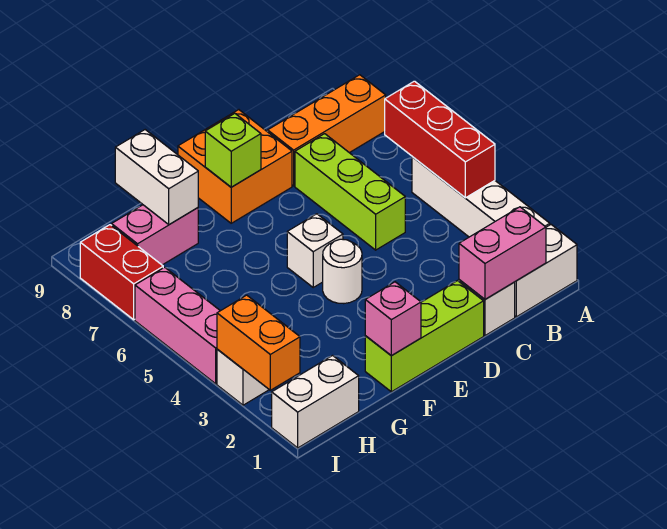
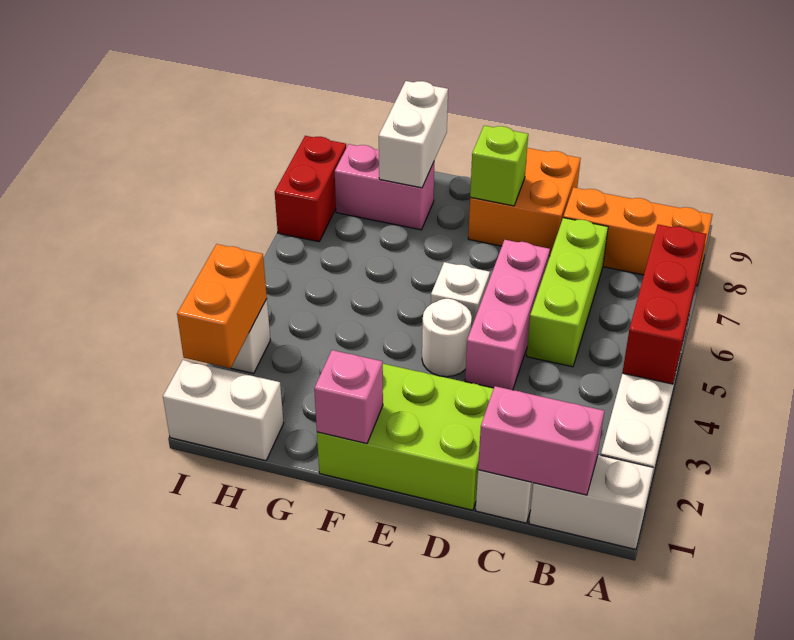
lime 1x3 brick [365,281,484,392] -> lime 2x3 brick [317,364,494,510]
pink 1x3 brick [135,267,220,384] -> pink 1x3 brick moved to [465,240,550,390]

